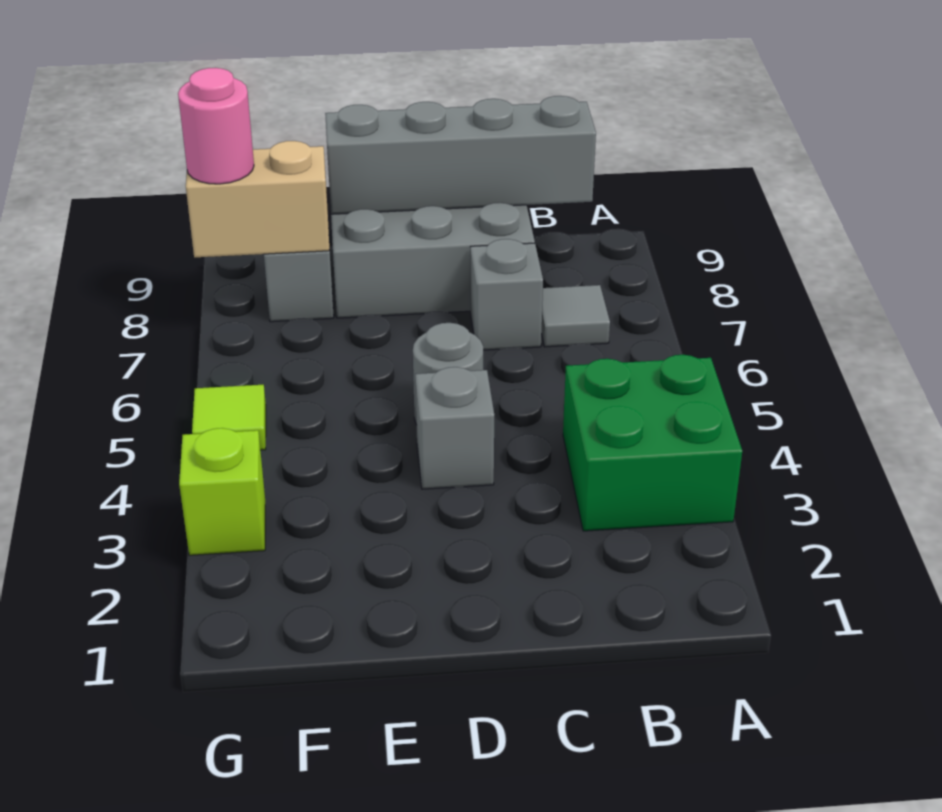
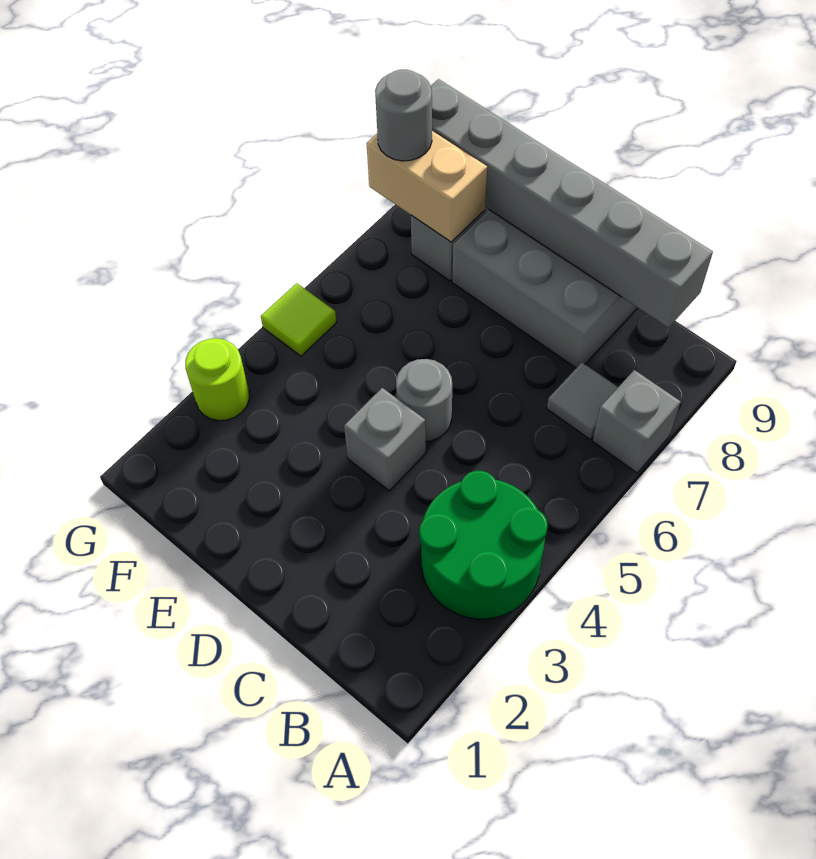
green 2x2 brick [563,355,742,531] -> green 2x2 round brick [419,471,548,619]
grey 1x4 brick [325,96,596,214] -> grey 1x6 brick [431,79,713,328]
grey 1x1 brick [470,239,543,350] -> grey 1x1 brick moved to [593,370,681,473]
lime 1x1 brick [179,428,265,555] -> lime 1x1 round brick [185,338,249,421]
pink 1x1 round brick [178,68,254,184] -> grey 1x1 round brick [375,70,432,161]

